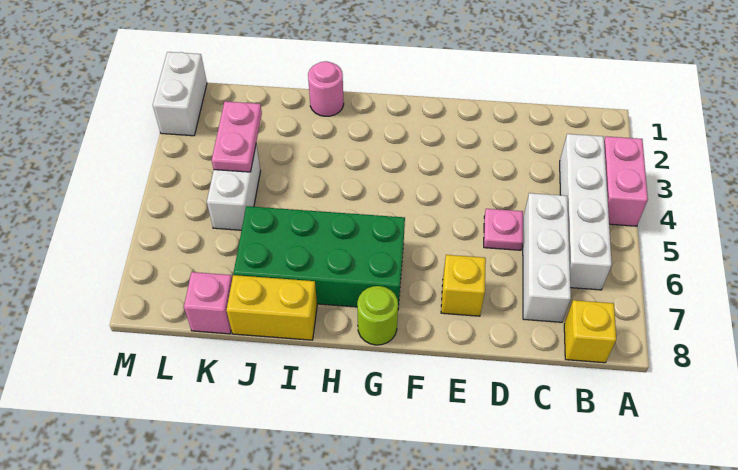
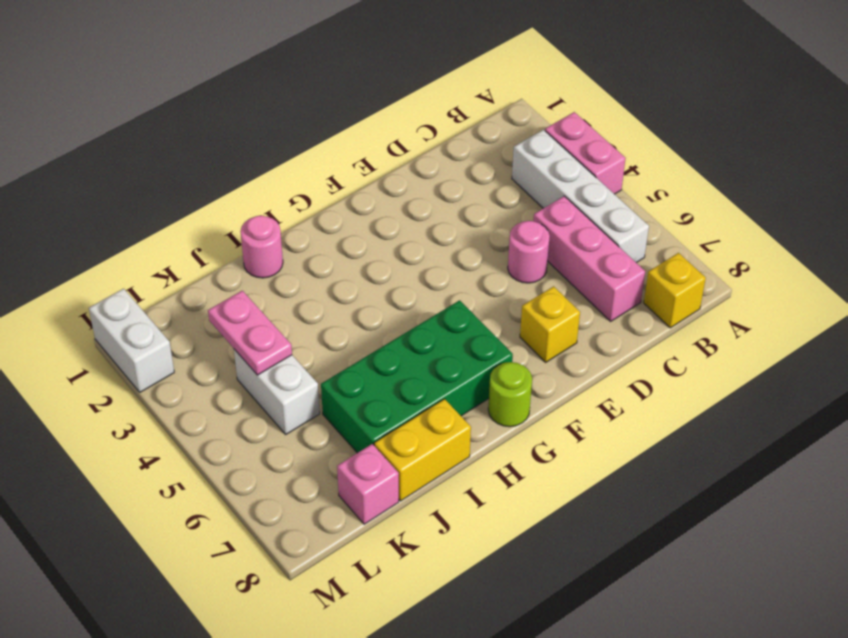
white 1x3 brick [523,193,571,322] -> pink 1x3 brick [533,196,645,321]
pink 1x1 plate [484,209,523,250] -> pink 1x1 round brick [508,221,550,283]

